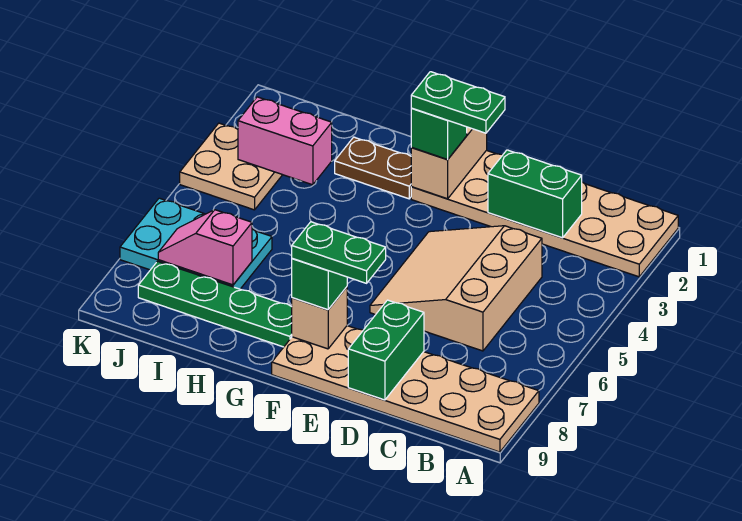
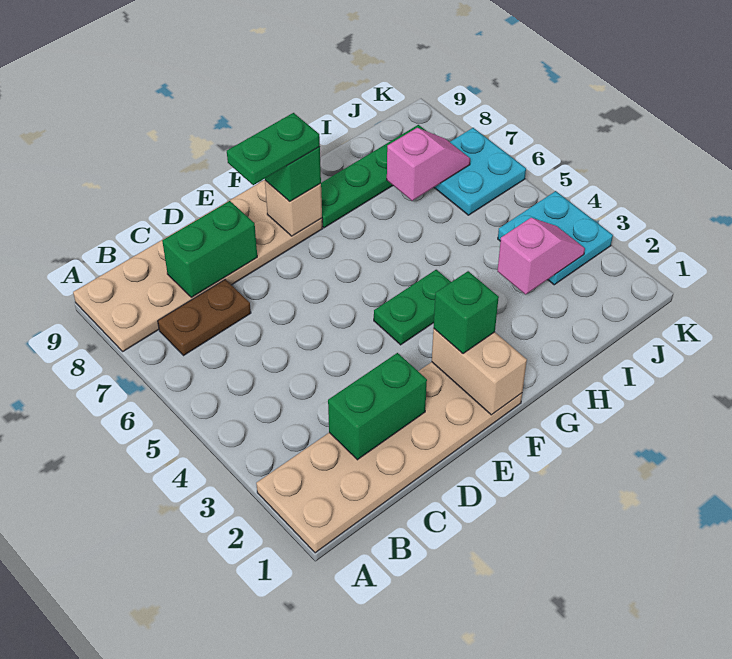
tan 3x3 slope [370,226,542,351] -> none
green 1x2 brick [348,300,424,400] -> green 1x2 brick turned to [162,201,257,297]
green 1x2 plate [411,72,505,133] -> green 1x2 plate moved to [374,270,451,345]
brown 1x2 plate [335,137,411,199] -> brown 1x2 plate moved to [158,279,251,355]
pink 1x2 brick [238,97,332,185] -> pink 1x2 slope [497,218,585,294]
cyan 2x3 plate [120,198,272,289] -> cyan 2x2 plate [434,128,526,215]
tan 2x2 plate [180,123,282,210] -> cyan 2x2 plate [498,191,613,285]

